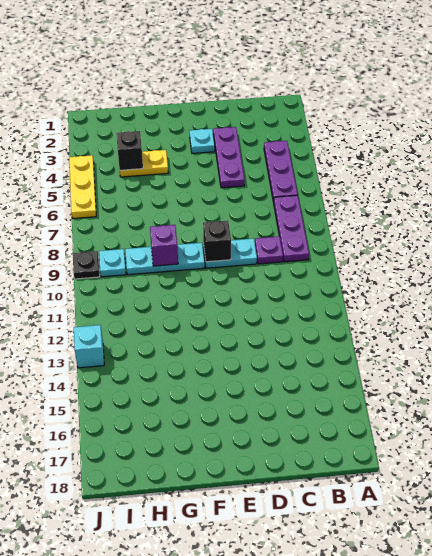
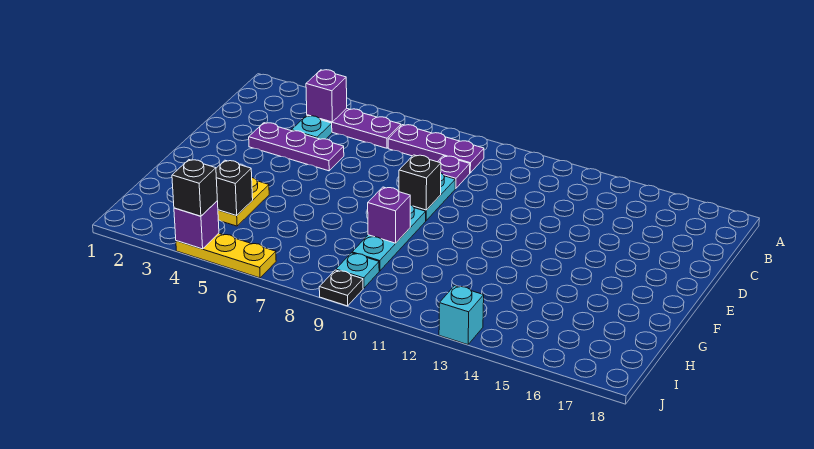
none -> purple 1x1 brick [306,70,347,122]
cyan 1x1 plate [190,129,215,153] -> cyan 1x1 plate moved to [291,116,332,139]
none -> purple 1x1 brick [174,201,219,249]
none -> black 1x1 brick [172,160,217,216]

